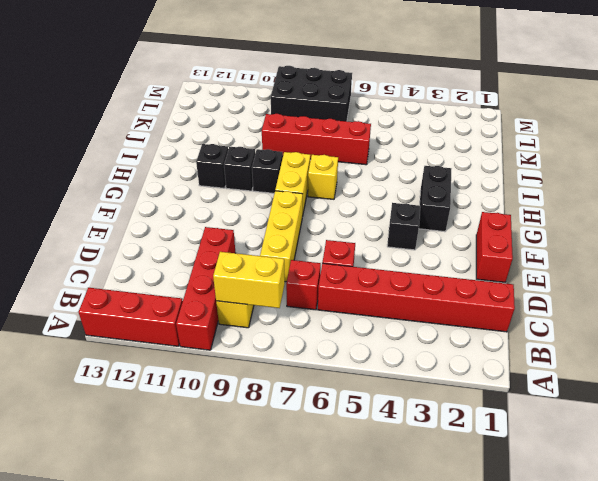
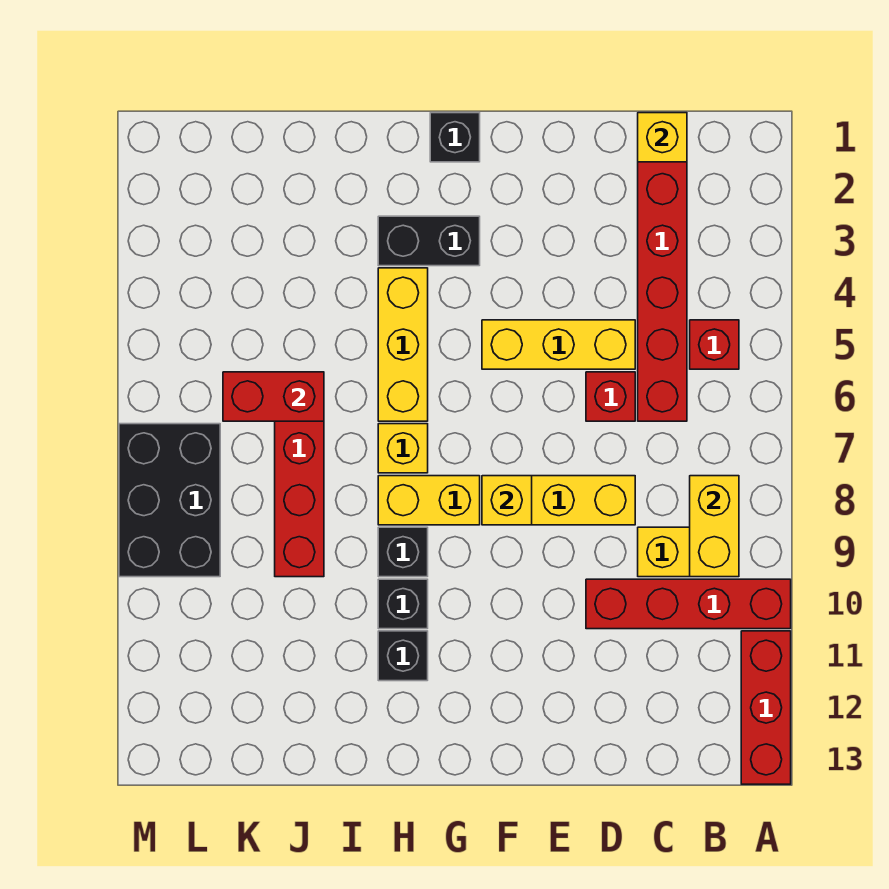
none -> yellow 1x1 brick [638,113,687,162]
red 1x1 brick [286,260,321,310] -> red 1x1 brick moved to [690,320,739,369]
none -> yellow 1x3 brick [482,320,635,369]
red 1x2 brick [476,212,513,282] -> red 1x2 brick moved to [223,372,324,421]
black 1x1 brick [387,203,420,250] -> black 1x1 brick moved to [430,113,480,162]
none -> yellow 1x1 brick [482,476,532,525]
none -> yellow 1x3 brick [378,268,428,421]

